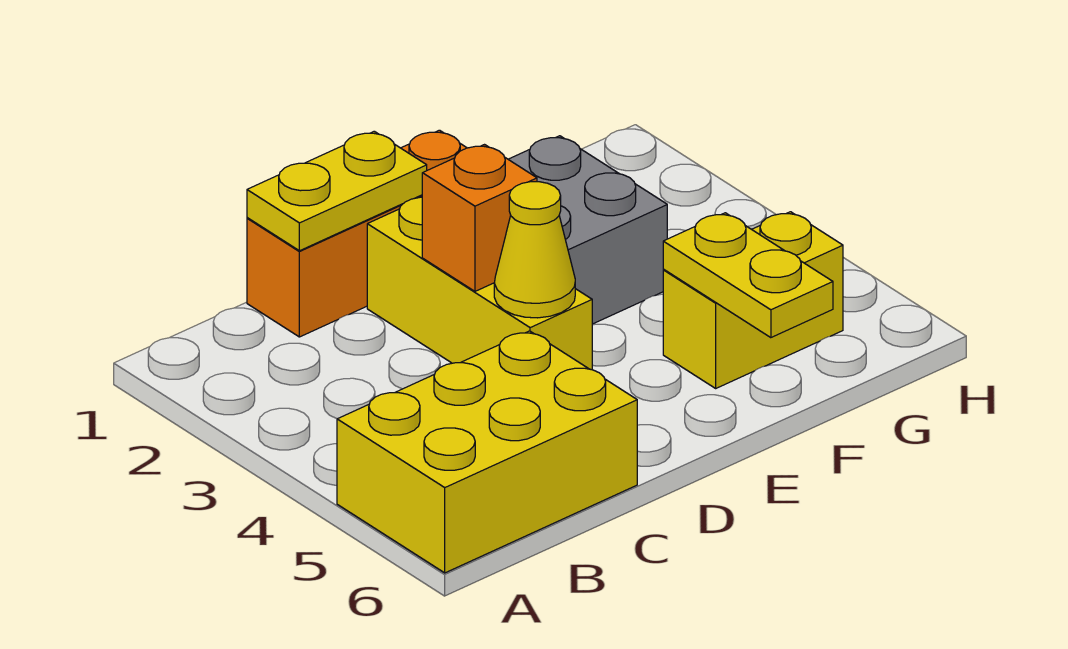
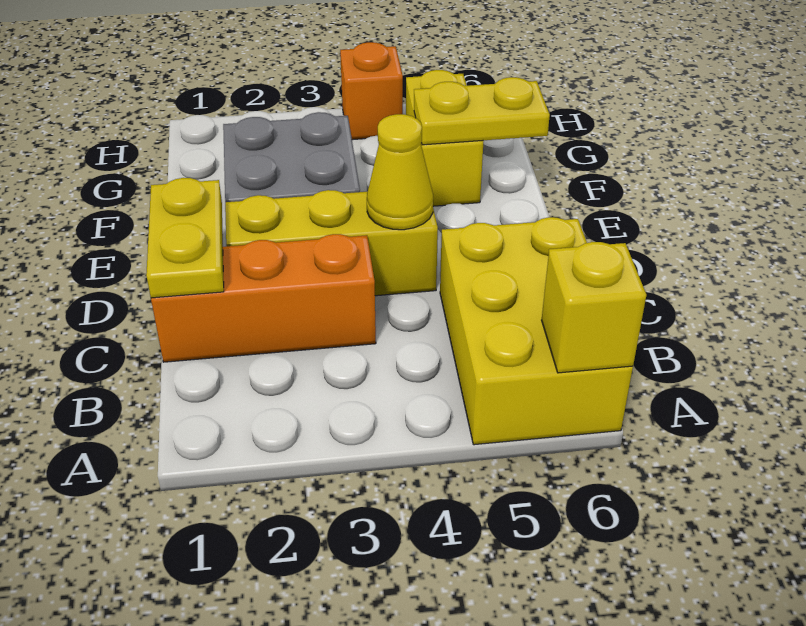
none -> yellow 1x1 brick [542,242,646,373]
orange 1x3 brick [247,130,467,337] -> orange 1x3 brick turned to [151,234,376,362]
orange 1x1 brick [422,145,537,291] -> orange 1x1 brick moved to [340,42,403,140]

